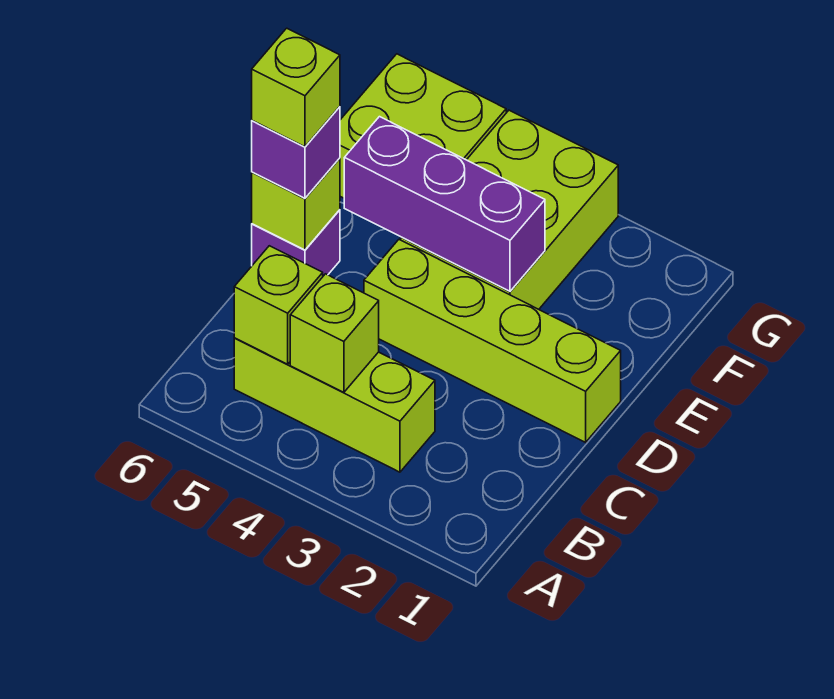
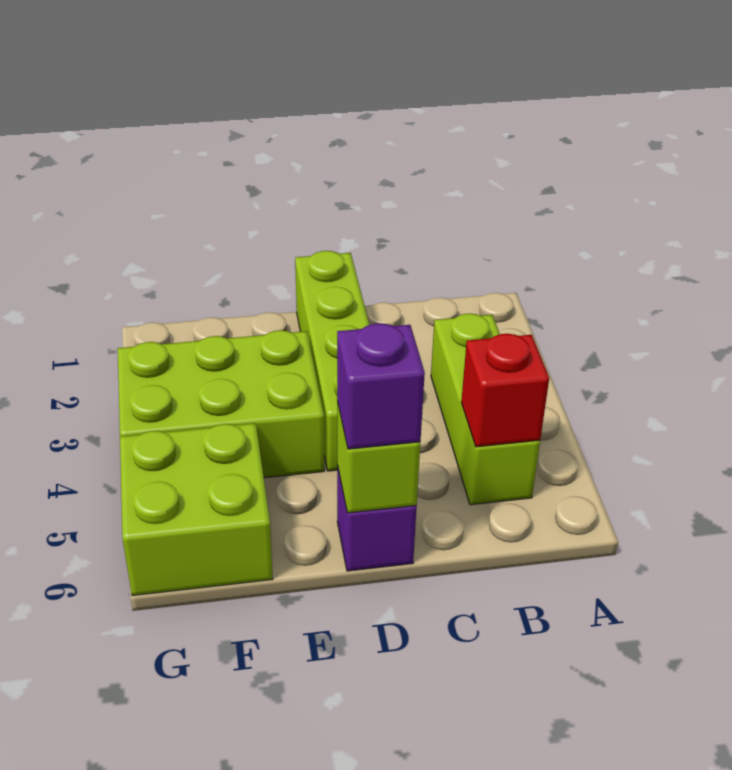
lime 1x1 brick [290,274,379,392] -> none
lime 1x1 brick [234,246,323,364] -> red 1x1 brick [461,334,549,447]
lime 1x1 brick [252,28,340,147] -> none
purple 1x3 brick [344,117,545,291] -> none

